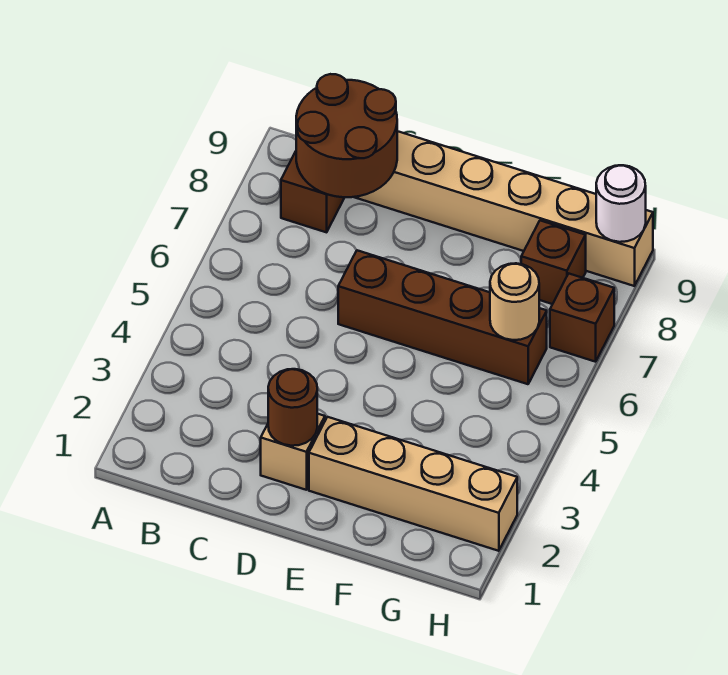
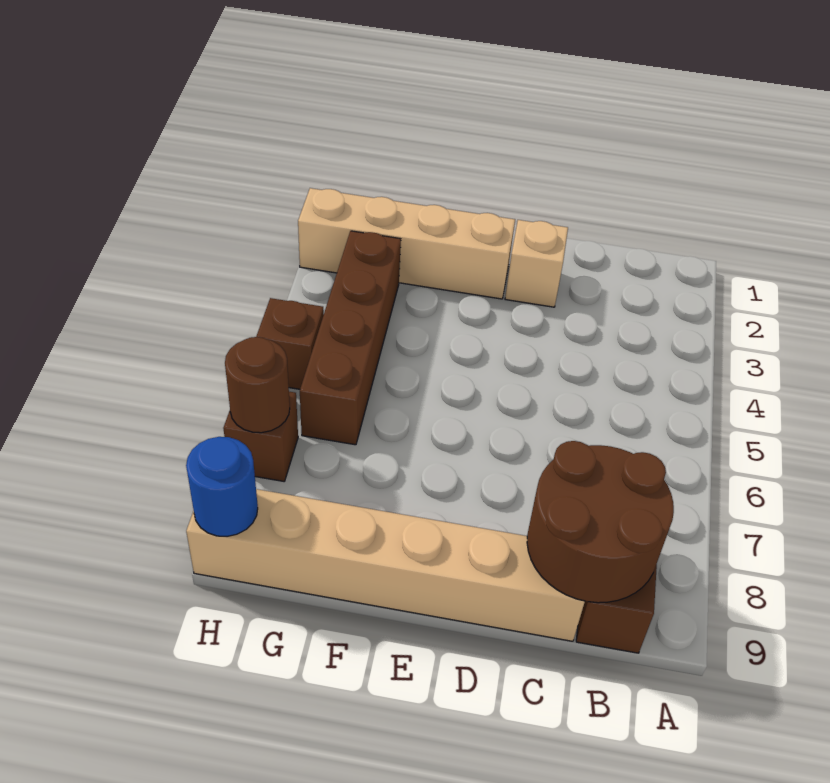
brown 1x1 round brick [268,369,317,446] -> brown 1x1 round brick moved to [225,337,290,433]
brown 1x4 brick [338,250,547,384] -> brown 1x4 brick turned to [300,231,401,445]
tan 1x1 round brick [490,263,539,340] -> none
brown 1x1 brick [521,220,586,304] -> brown 1x1 brick moved to [256,298,324,389]
white 1x1 round brick [596,165,646,242] -> blue 1x1 round brick [186,437,258,536]

